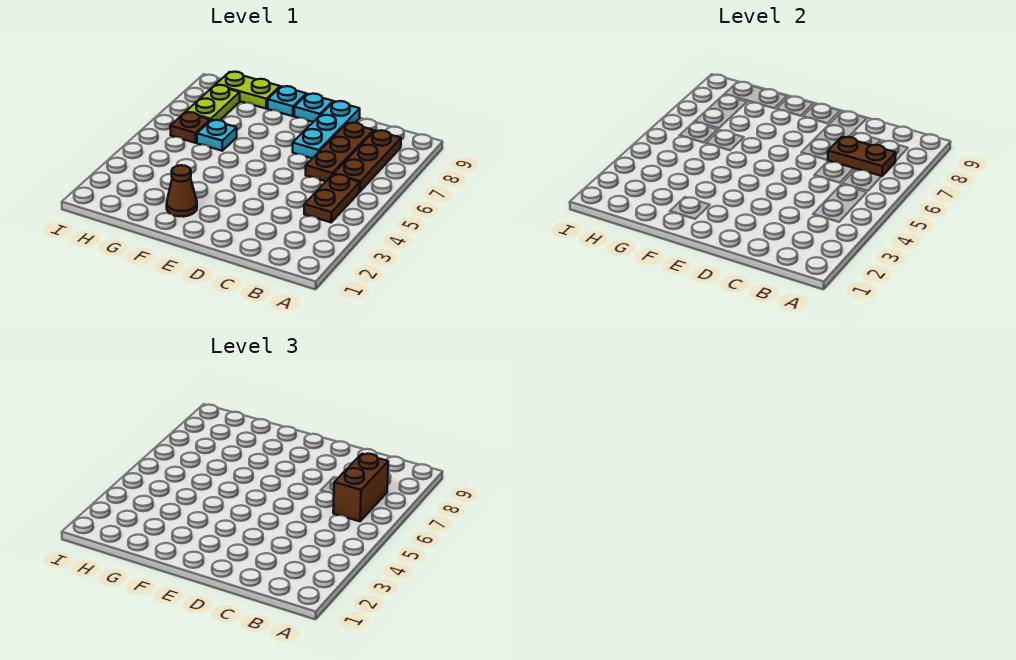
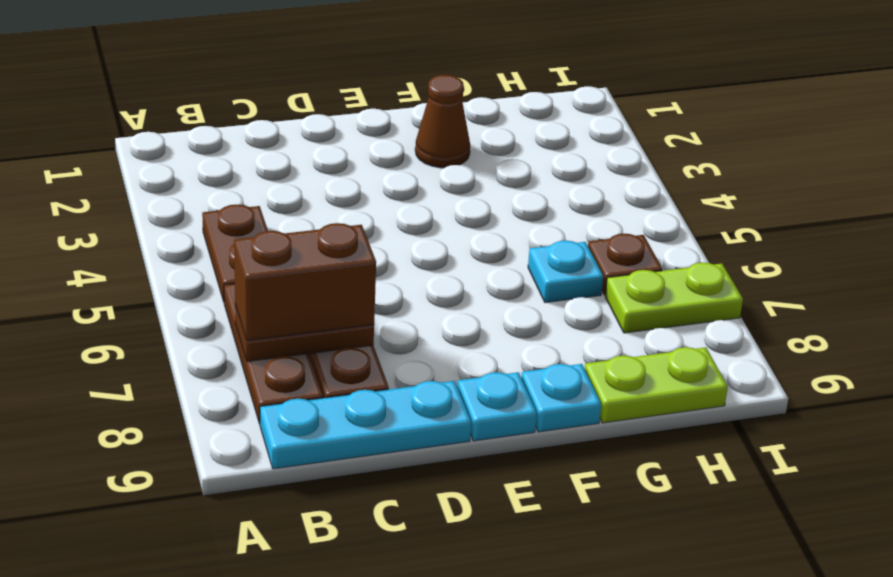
brown 1x2 brick [333,454,388,521] -> brown 1x2 brick turned to [234,223,376,341]
cyan 1x3 plate [293,101,360,158] -> cyan 1x3 plate turned to [260,381,471,469]
lime 1x2 plate [186,85,240,121] -> lime 1x2 plate turned to [605,263,743,333]

